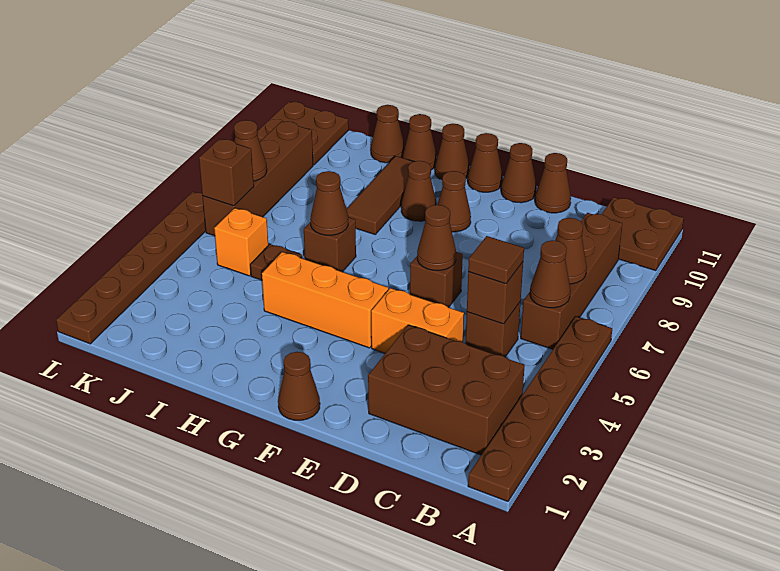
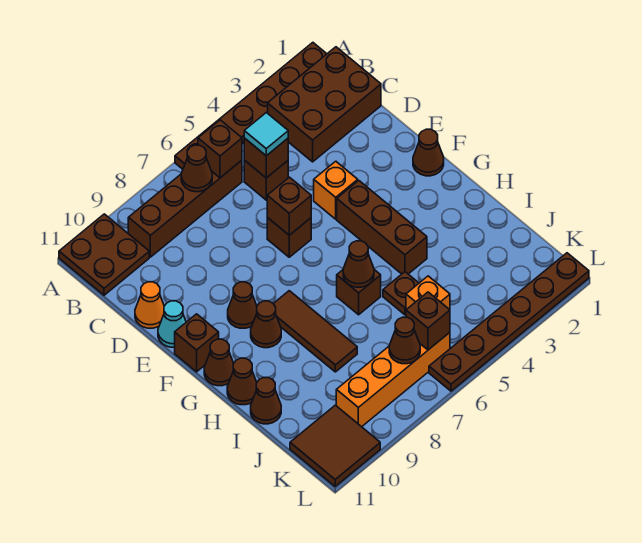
brown 2x3 brick [368,325,525,455] -> brown 2x3 brick turned to [268,47,381,162]
brown 1x1 cone [530,240,571,308] -> brown 1x1 brick [198,120,242,178]
brown 1x1 tile [468,236,524,284] -> cyan 1x1 tile [244,113,288,156]
orange 1x2 brick [371,288,464,353] -> orange 1x1 brick [314,161,358,219]
brown 1x1 cone [535,153,571,213] -> orange 1x1 cone [135,282,164,328]
brown 1x1 cone [417,205,456,270] -> brown 1x1 brick [267,177,311,235]
brown 1x1 cone [501,143,537,203] -> cyan 1x1 cone [158,301,186,347]
orange 1x3 brick [262,252,388,348] -> brown 1x3 brick [337,181,427,274]
brown 1x1 cone [468,133,503,192] -> brown 1x1 brick [175,314,219,372]
brown 1x3 tile [347,156,414,234] -> brown 1x3 tile turned to [273,291,357,372]
brown 1x4 brick [203,121,313,236] -> orange 1x4 brick [336,332,450,427]
brown 2x2 plate [257,102,348,165] -> brown 2x2 tile [290,405,380,486]

